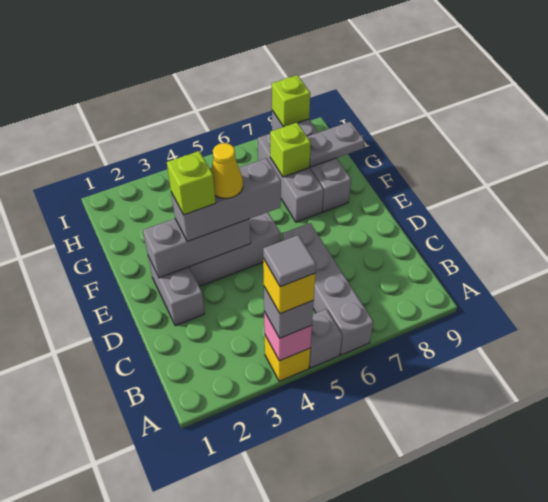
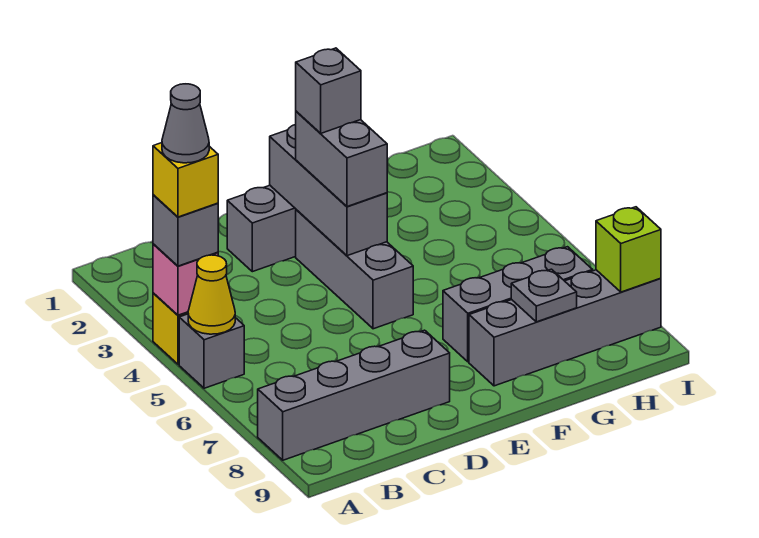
grey 1x1 tile [263,235,316,287] -> grey 1x1 cone [162,84,209,163]
grey 1x4 brick [282,223,373,355] -> grey 1x4 brick moved to [258,330,450,460]
grey 1x3 brick [171,158,281,241] -> grey 1x2 brick [296,111,387,207]
lime 1x1 brick [167,151,216,215] -> grey 1x1 brick [296,48,361,133]
yellow 1x1 cone [211,143,243,198] -> yellow 1x1 cone moved to [188,255,235,334]
lime 1x1 brick [270,123,311,177] -> none
grey 1x2 plate [307,122,364,167] -> grey 1x1 plate [511,269,577,322]

